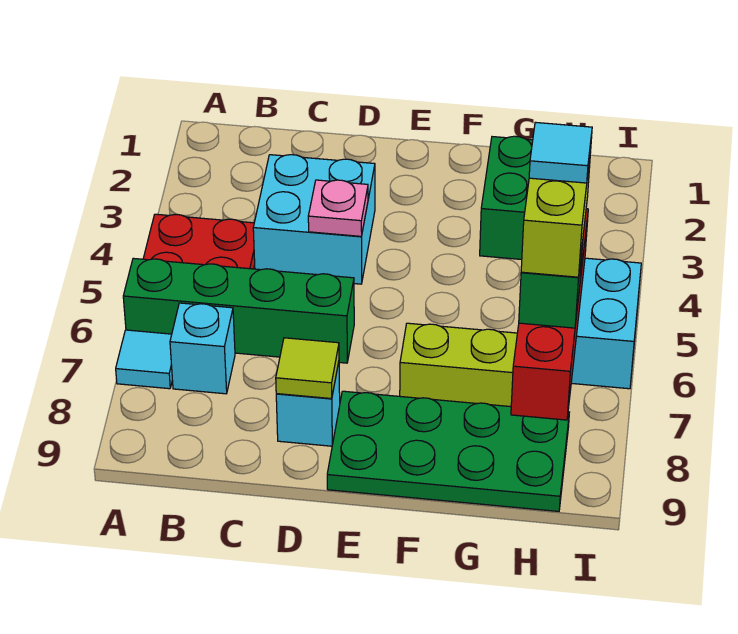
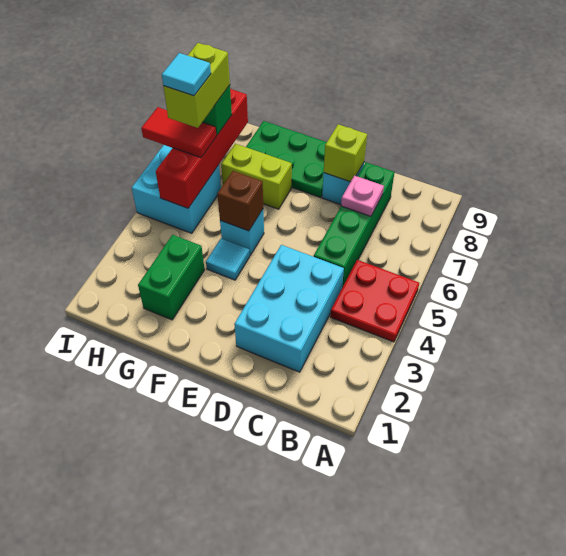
green 1x4 brick [123,258,354,363] -> green 1x4 brick turned to [314,162,395,288]
cyan 1x1 tile [116,330,172,389] -> cyan 1x1 tile moved to [206,239,250,280]
cyan 1x1 brick [170,303,235,394] -> cyan 1x1 brick moved to [220,210,264,255]
cyan 2x2 brick [253,155,375,284] -> cyan 2x3 brick [234,245,344,372]
pink 1x1 plate [308,180,368,236] -> pink 1x1 plate moved to [341,175,384,216]
lime 1x1 tile [276,338,339,399] -> lime 1x1 brick [324,124,367,182]
green 2x4 plate [327,391,569,511] -> green 2x3 plate [246,121,327,197]
none -> brown 1x1 brick [217,171,263,231]
none -> red 1x2 tile [141,107,217,158]

